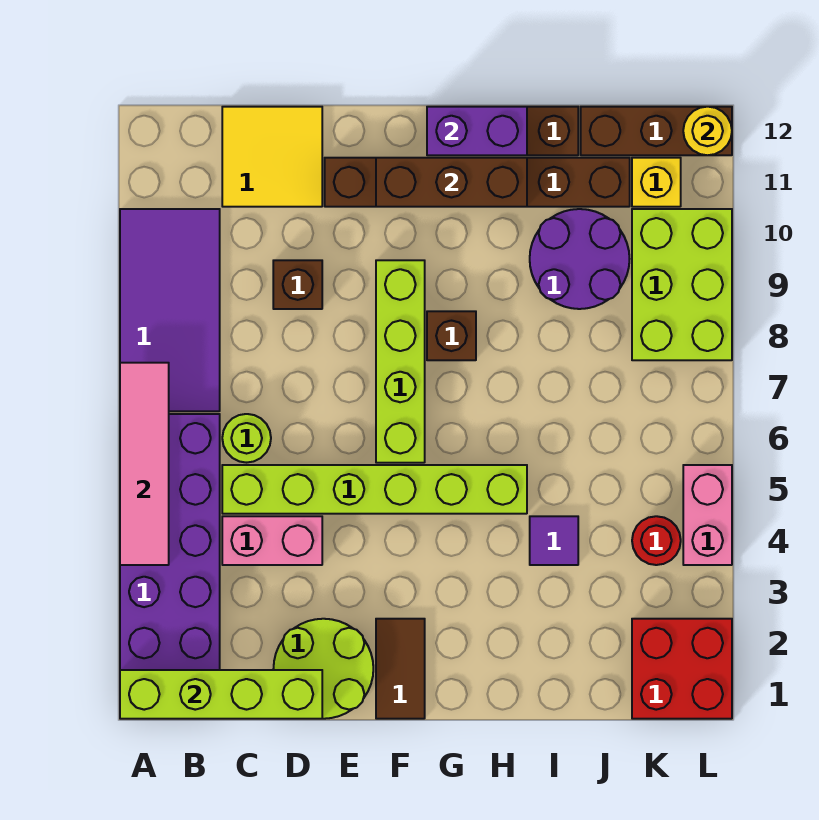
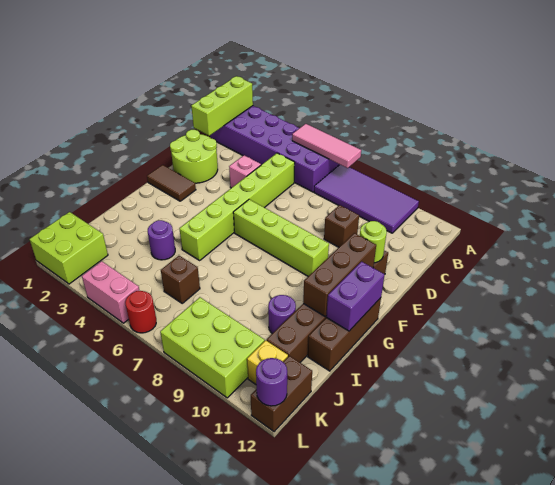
lime 1x4 brick [120,670,322,719] -> lime 1x3 brick [191,76,253,136]
pink 1x4 tile [120,363,169,565] -> pink 1x3 tile [292,124,361,168]
pink 1x2 brick [222,516,322,565] -> pink 1x1 brick [229,155,261,188]
lime 1x1 round brick [222,414,271,463] -> lime 1x1 round brick moved to [360,221,387,263]
yellow 2x2 tile [222,107,322,207] -> none
brown 1x1 brick [427,311,476,360] -> brown 1x1 brick moved to [161,256,200,303]
purple 1x1 tile [530,516,578,565] -> purple 1x1 round brick [148,220,175,260]
purple 2x2 round brick [530,209,629,309] -> purple 1x1 round brick [268,295,296,334]
brown 1x3 brick [581,107,732,155] -> brown 1x2 brick [251,356,312,432]
red 2x2 brick [632,619,732,719] -> lime 2x2 brick [30,212,108,284]
red 1x1 round brick [632,516,681,565] -> red 1x1 round brick moved to [125,291,156,333]
yellow 1x1 round brick [683,107,732,155] -> purple 1x1 round brick [256,358,287,406]

